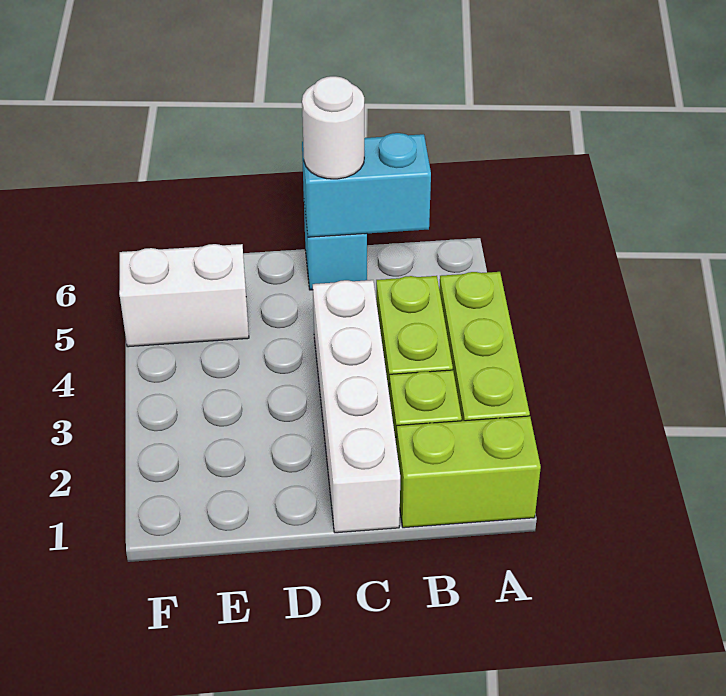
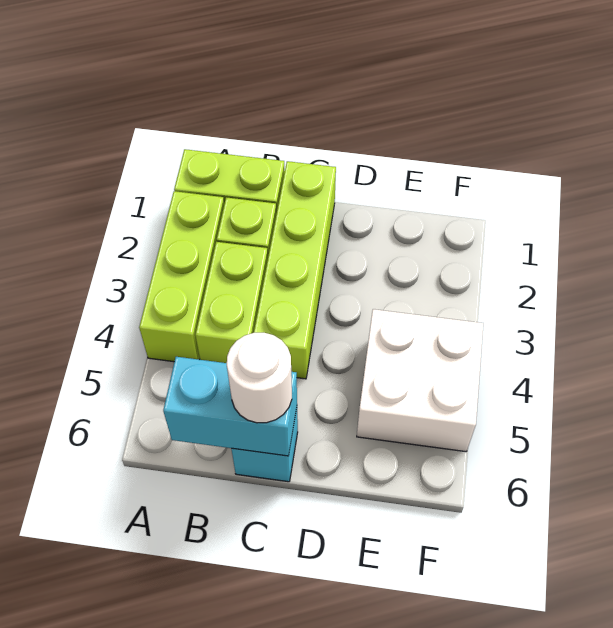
white 1x4 brick [313,280,400,533] -> lime 1x4 brick [254,161,336,379]
white 1x2 brick [119,244,249,347] -> white 2x2 brick [357,309,483,452]

